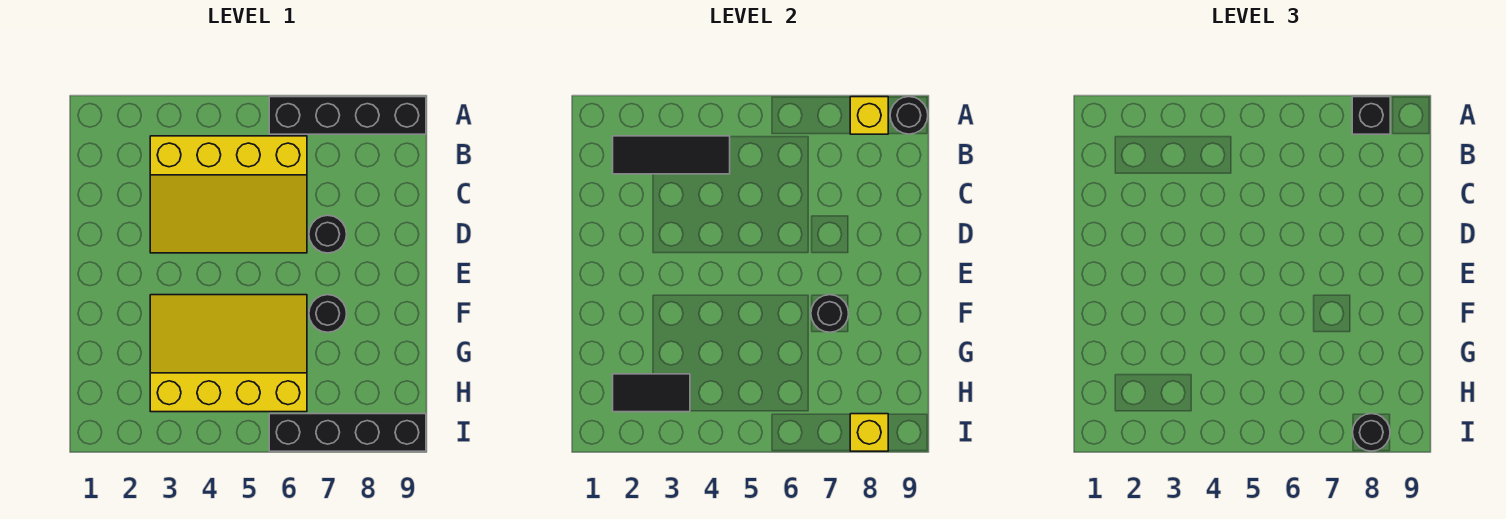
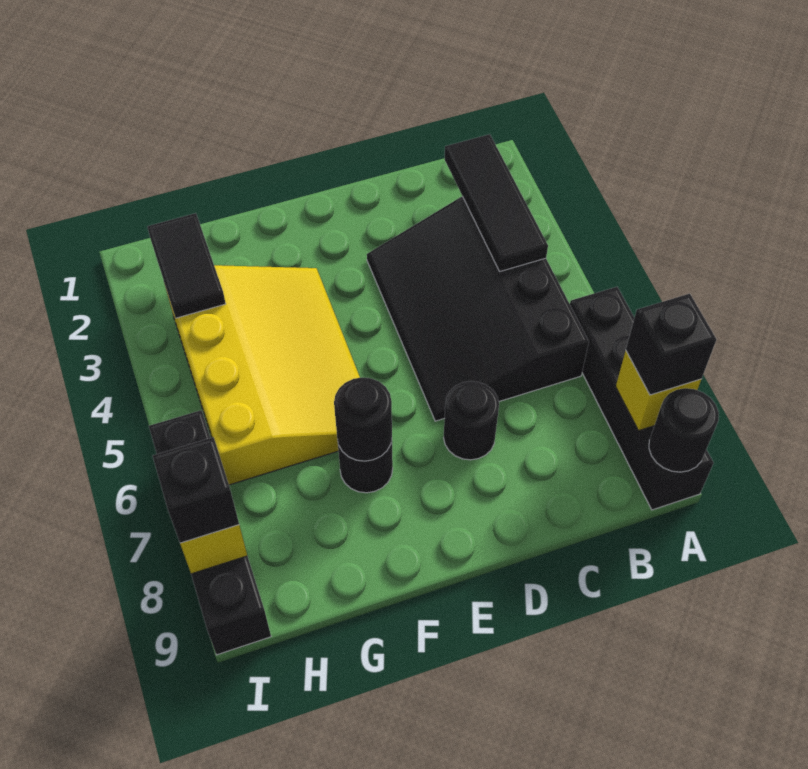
yellow 3x4 slope [150,136,307,253] -> black 3x4 slope [367,196,589,421]
black 1x1 round brick [1353,414,1390,451] -> black 1x1 brick [153,437,239,543]

